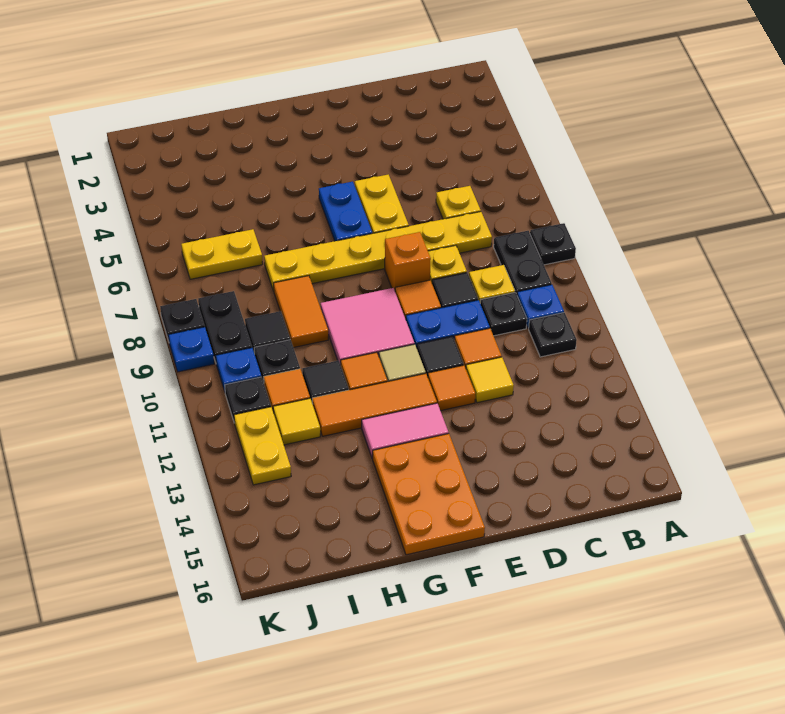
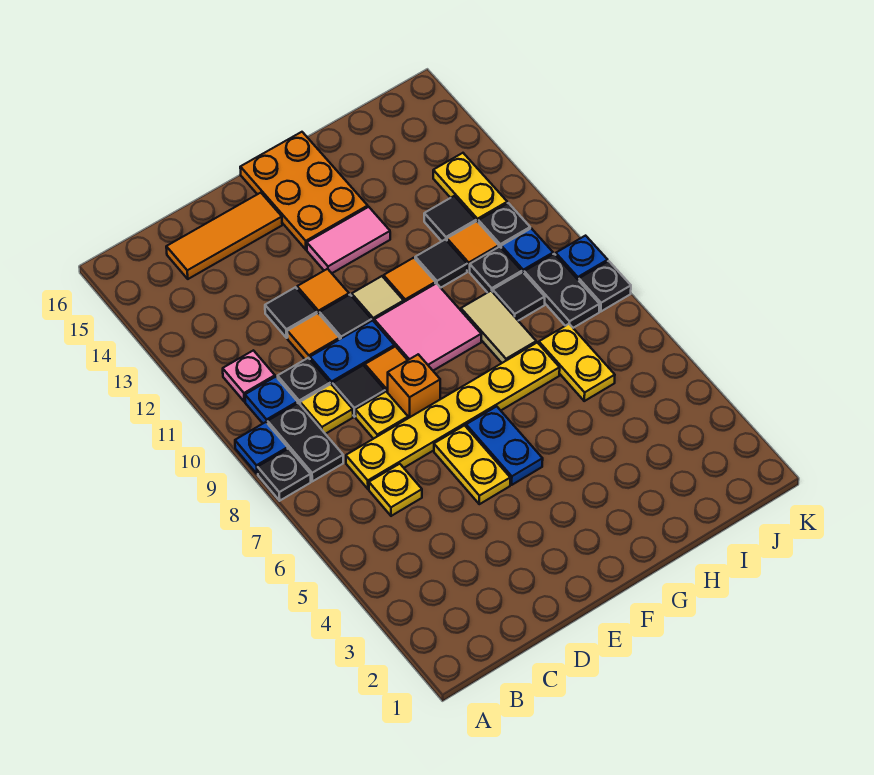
none -> blue 1x1 plate [235,422,288,474]
black 1x1 plate [529,313,577,357] -> pink 1x1 plate [223,350,275,402]
yellow 1x1 tile [466,357,514,403] -> black 1x1 tile [265,287,317,338]
orange 1x3 tile [312,374,437,436] -> orange 1x3 tile moved to [166,193,282,279]
orange 1x2 tile [274,276,328,348] -> tan 1x2 tile [461,291,536,363]
yellow 1x2 plate [181,229,263,279] -> yellow 1x2 plate turned to [539,324,615,401]
yellow 1x1 tile [273,399,320,445] -> black 1x1 tile [424,196,476,241]

